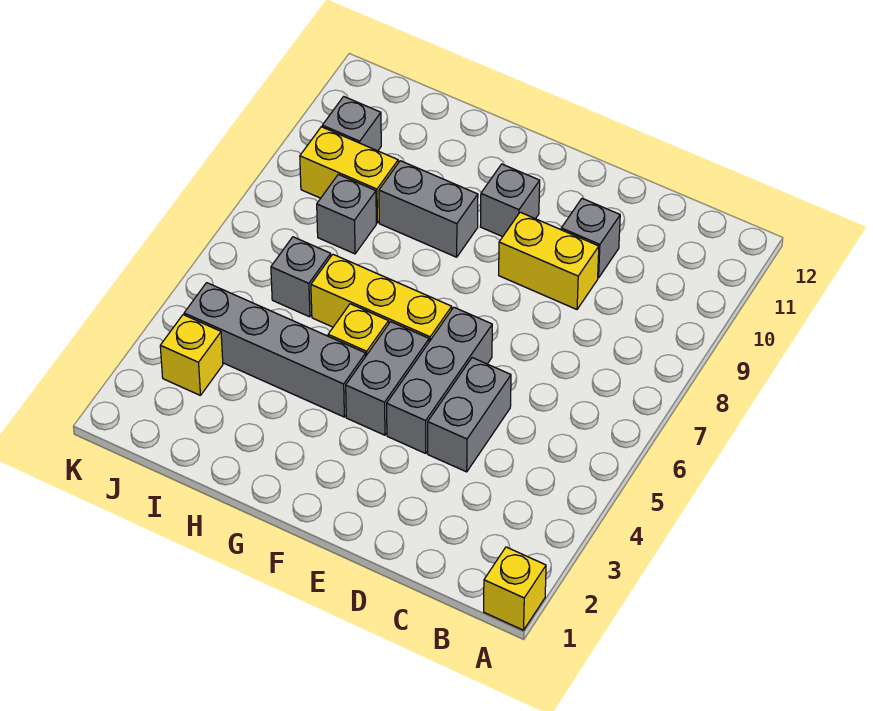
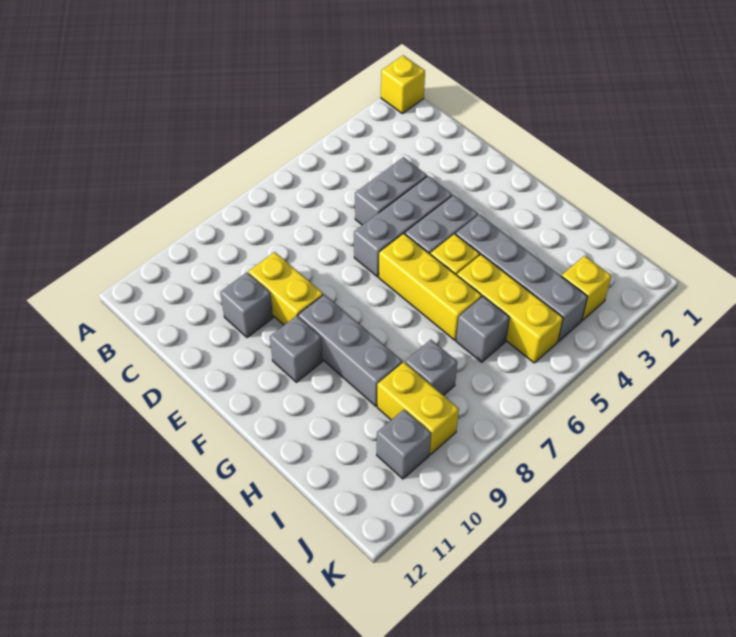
grey 1x2 brick [379,161,478,257] -> grey 1x3 brick [298,294,403,406]
none -> yellow 1x3 brick [457,255,563,363]

